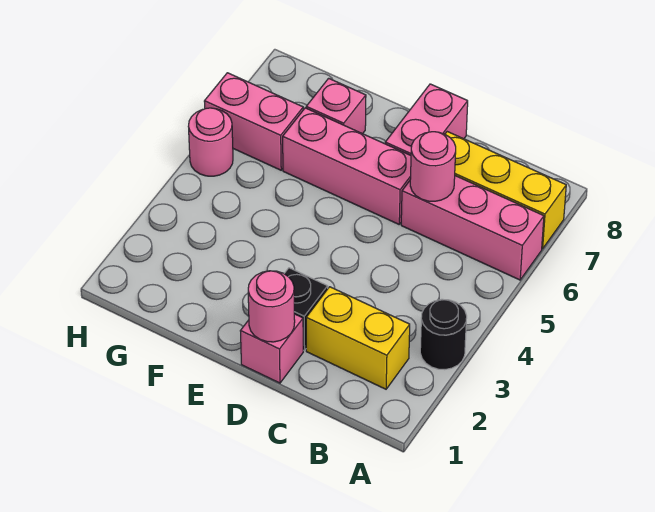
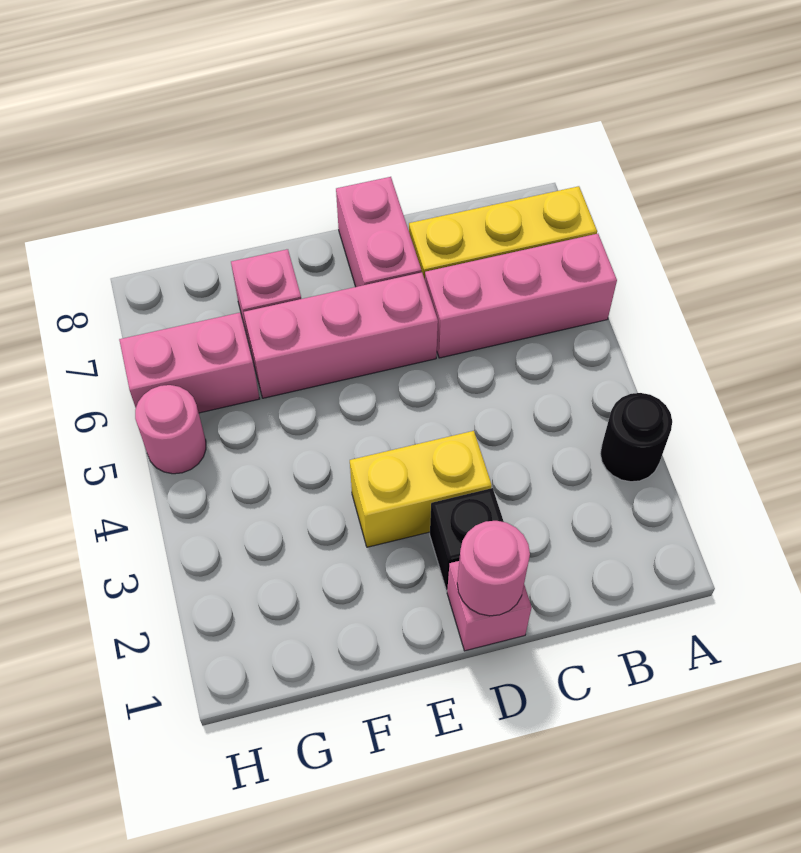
yellow 1x2 brick [306,287,410,389] -> yellow 1x2 brick moved to [350,431,492,547]
pink 1x1 round brick [410,132,456,201] -> none

